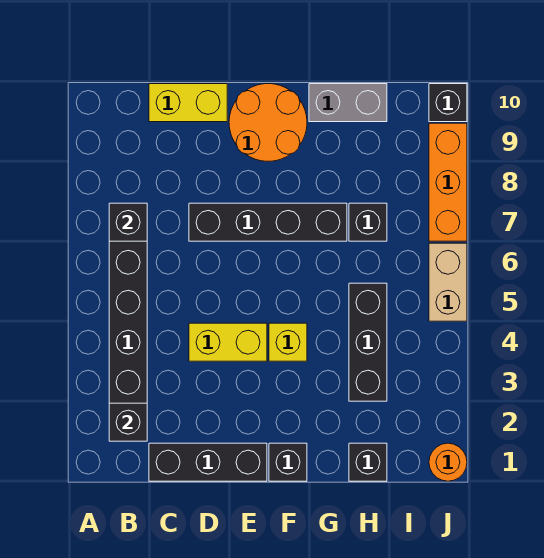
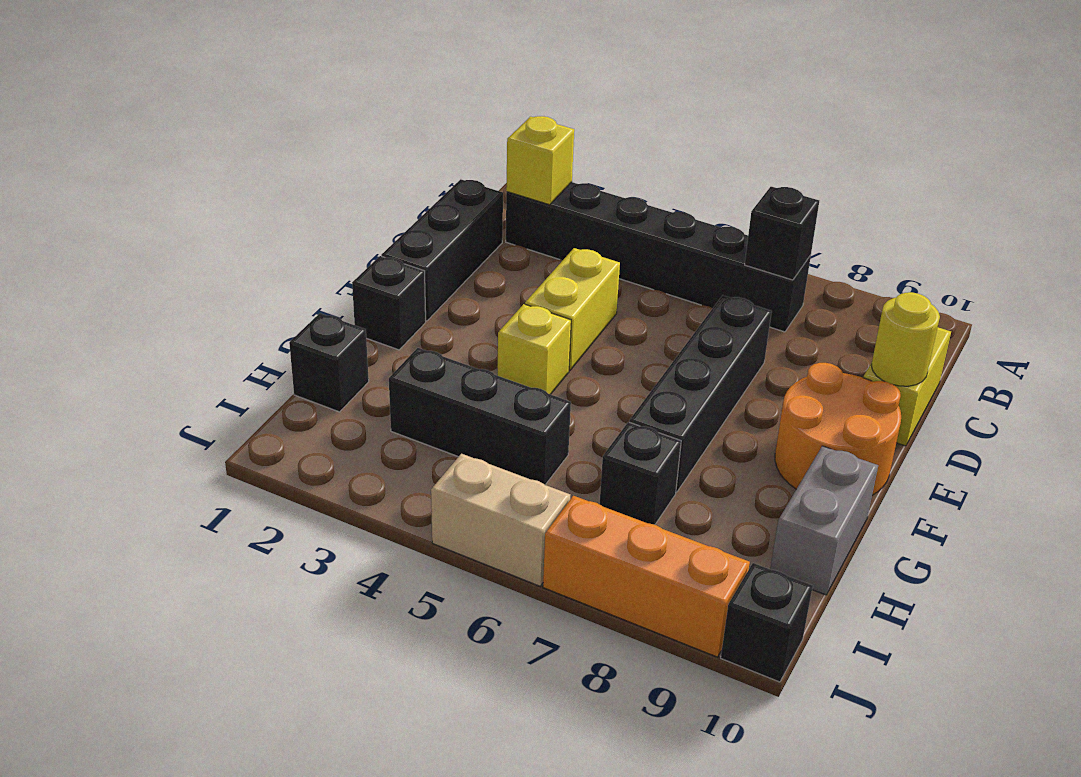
black 1x1 brick [109,403,147,441] -> yellow 1x1 brick [506,116,574,205]
none -> yellow 1x1 round brick [871,292,940,386]
orange 1x1 round brick [429,443,467,481] -> none

